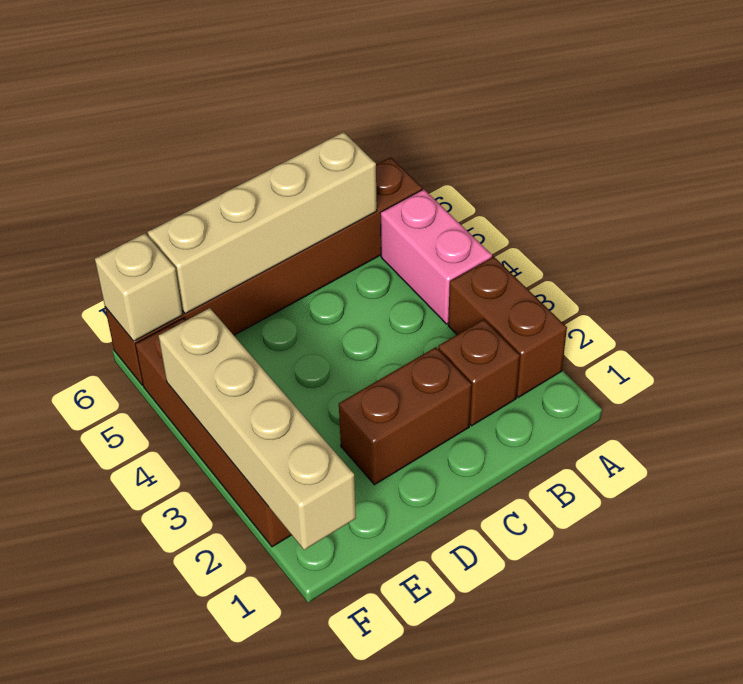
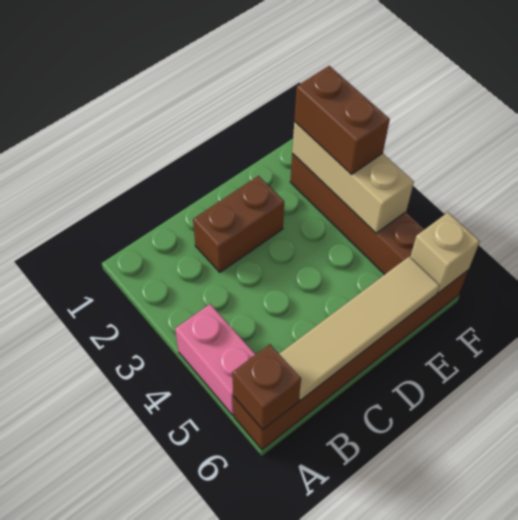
brown 1x2 brick [448,257,567,397] -> brown 1x2 brick moved to [294,66,390,174]
brown 1x1 brick [438,319,520,426] -> brown 1x1 brick moved to [232,344,301,430]
tan 1x4 brick [148,132,377,314] -> tan 1x4 tile [279,257,440,400]
tan 1x4 brick [159,308,356,550] -> tan 1x3 brick [292,121,414,233]

